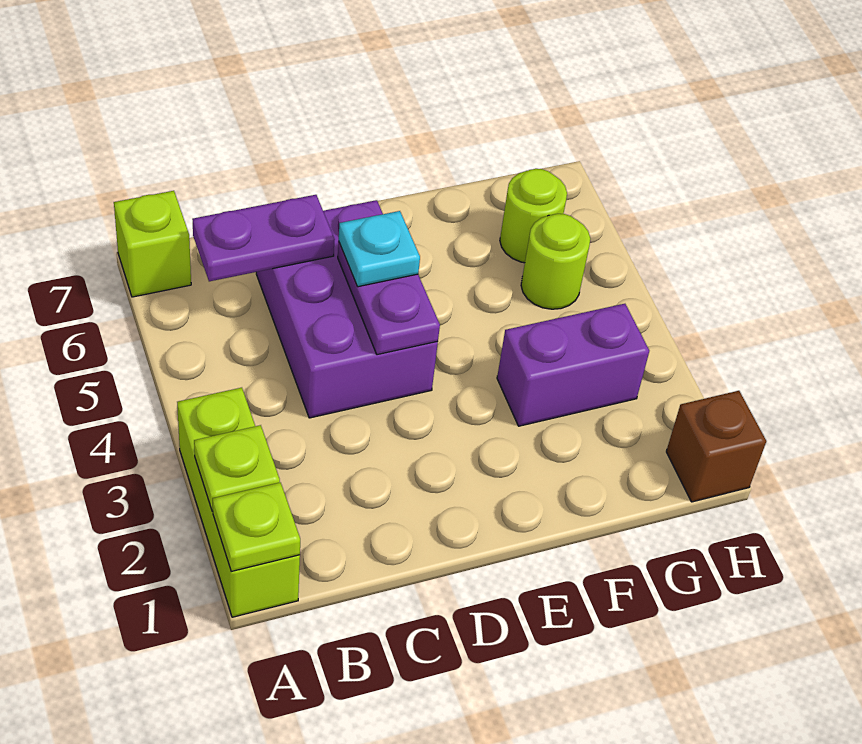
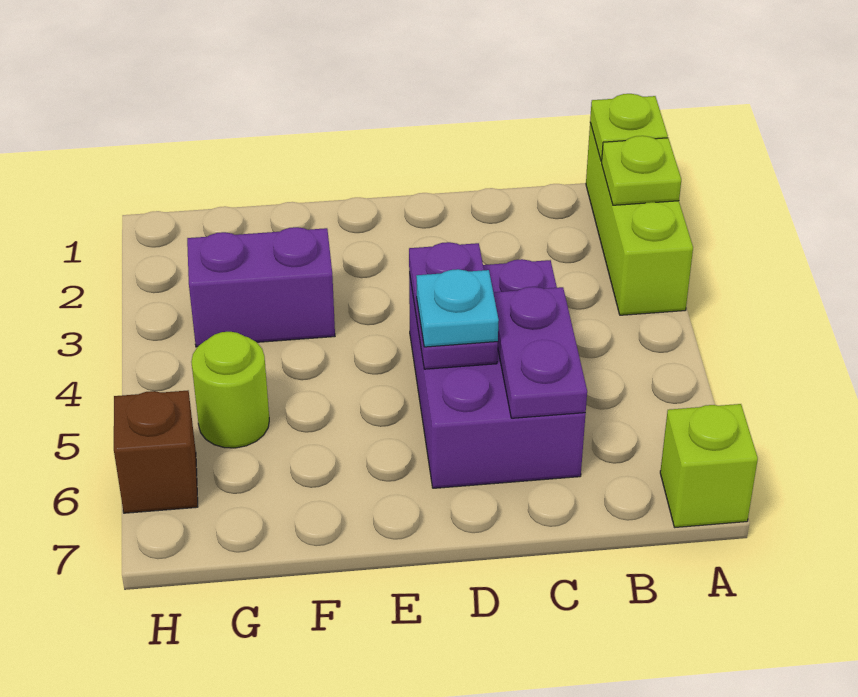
purple 1x2 plate [192,195,335,281] -> purple 1x2 plate turned to [493,287,587,418]
lime 1x1 round brick [500,169,567,263] -> none
brown 1x1 brick [666,391,766,502] -> brown 1x1 brick moved to [114,391,198,513]

